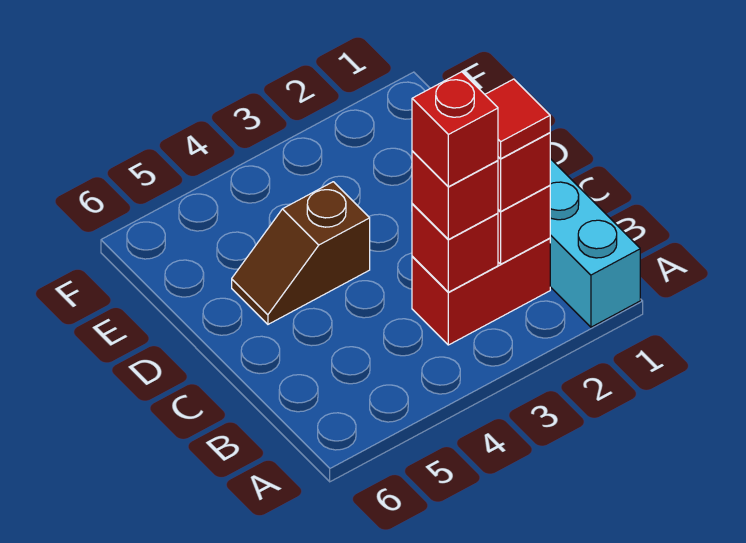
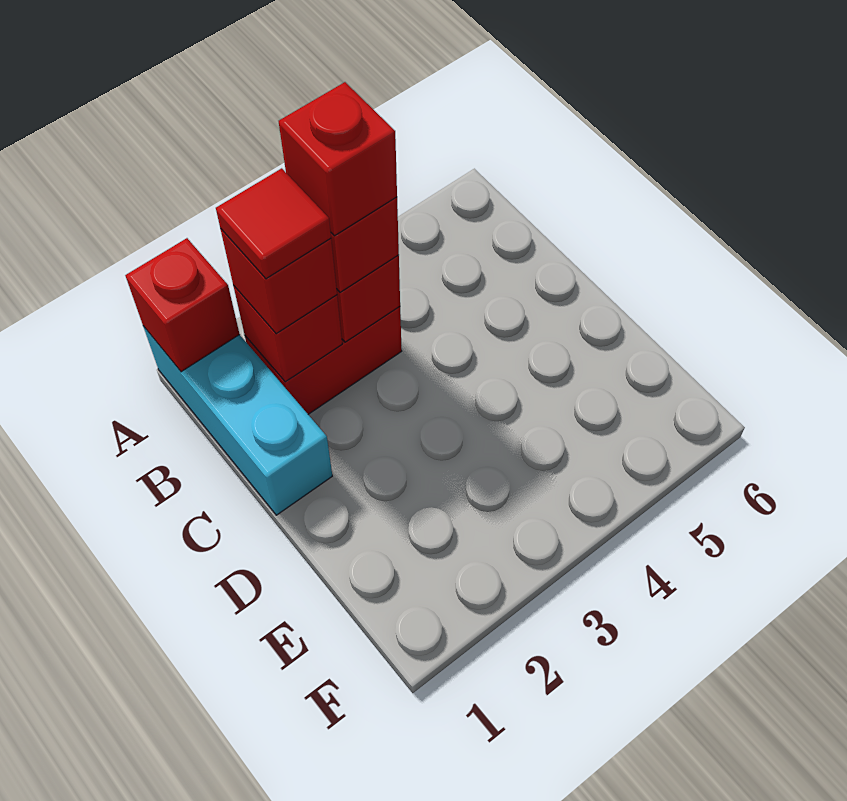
none -> red 1x1 brick [125,238,240,372]
brown 1x2 slope [232,182,370,324] -> none

